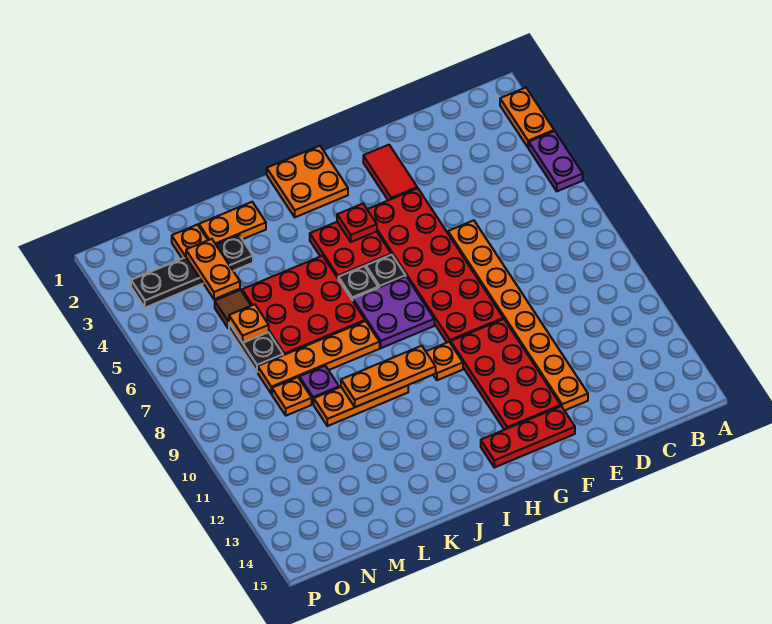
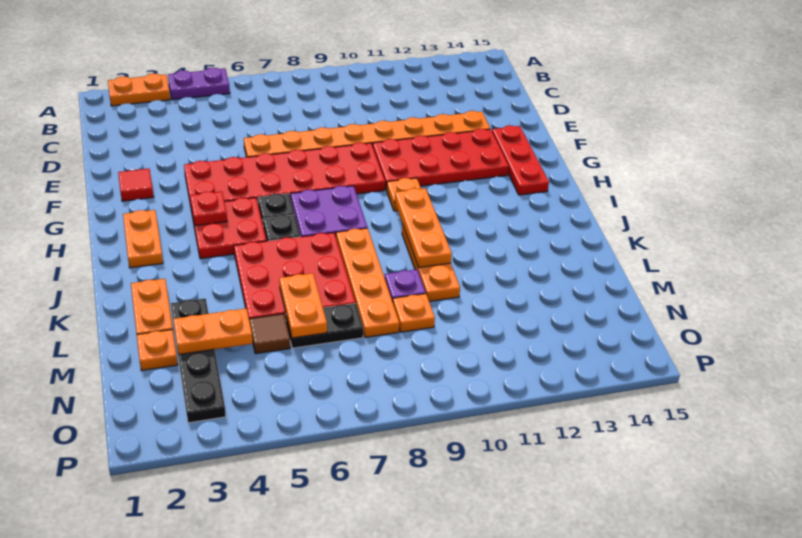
red 1x2 tile [363,145,417,200] -> red 1x1 tile [118,169,154,201]
orange 2x2 plate [267,146,348,217] -> orange 1x2 plate [123,210,163,268]
orange 1x1 plate [229,304,269,343] -> orange 1x2 plate [279,273,327,338]

